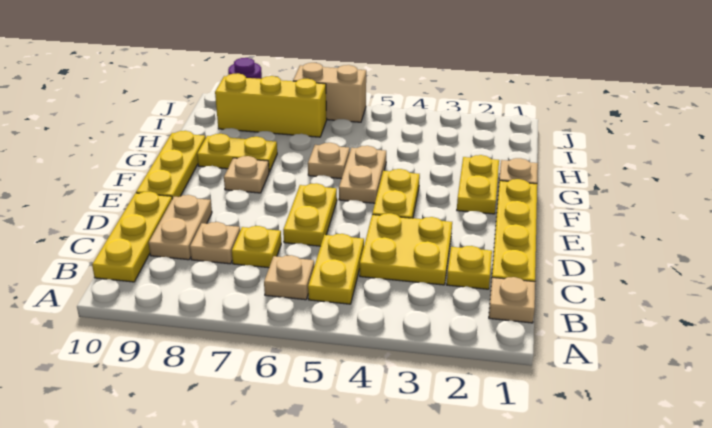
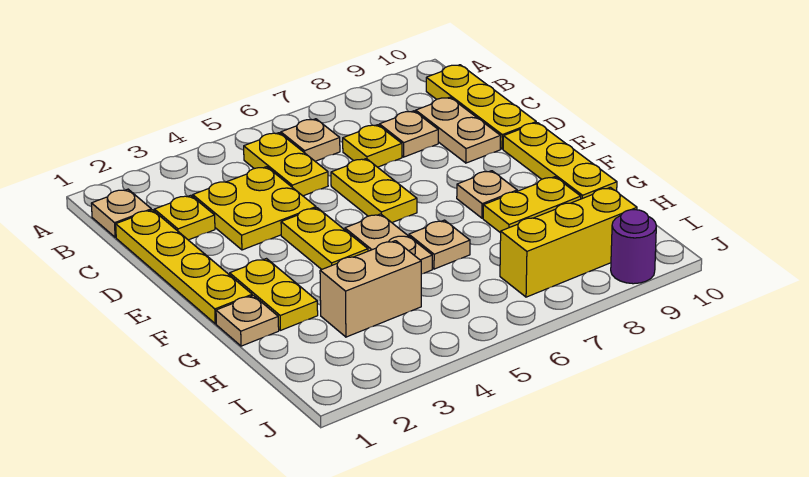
tan 1x2 brick [293,63,366,122] -> tan 1x2 brick moved to [320,241,421,337]

